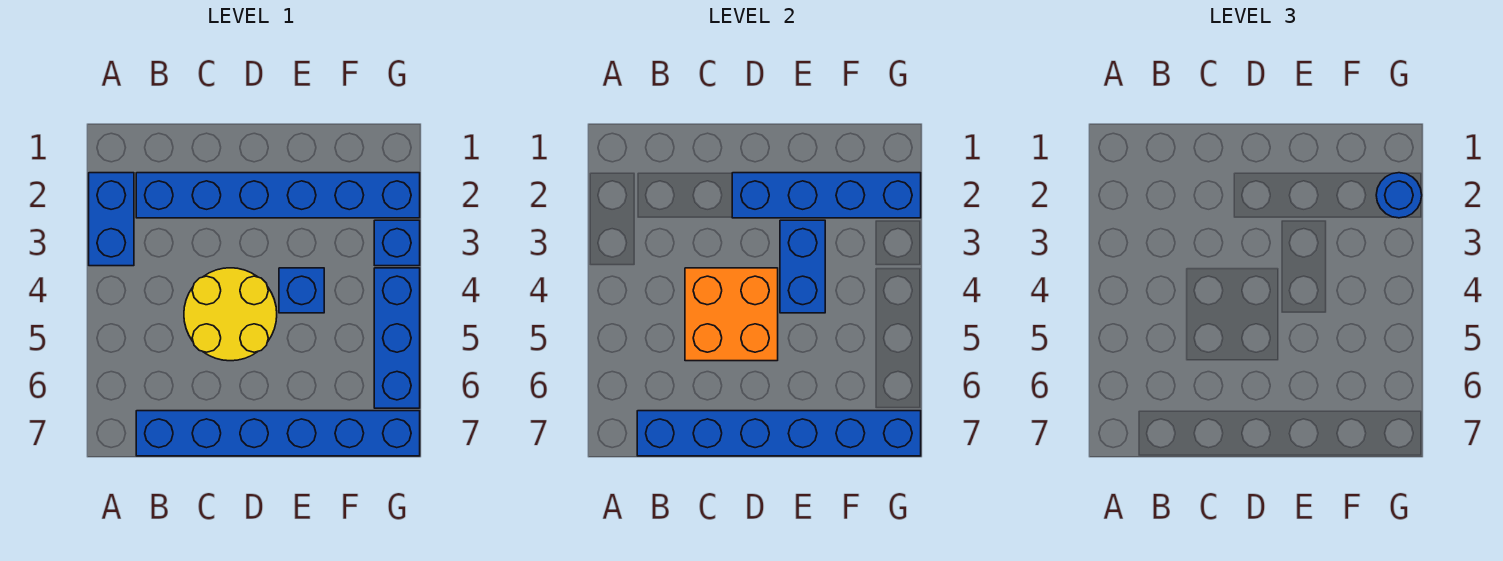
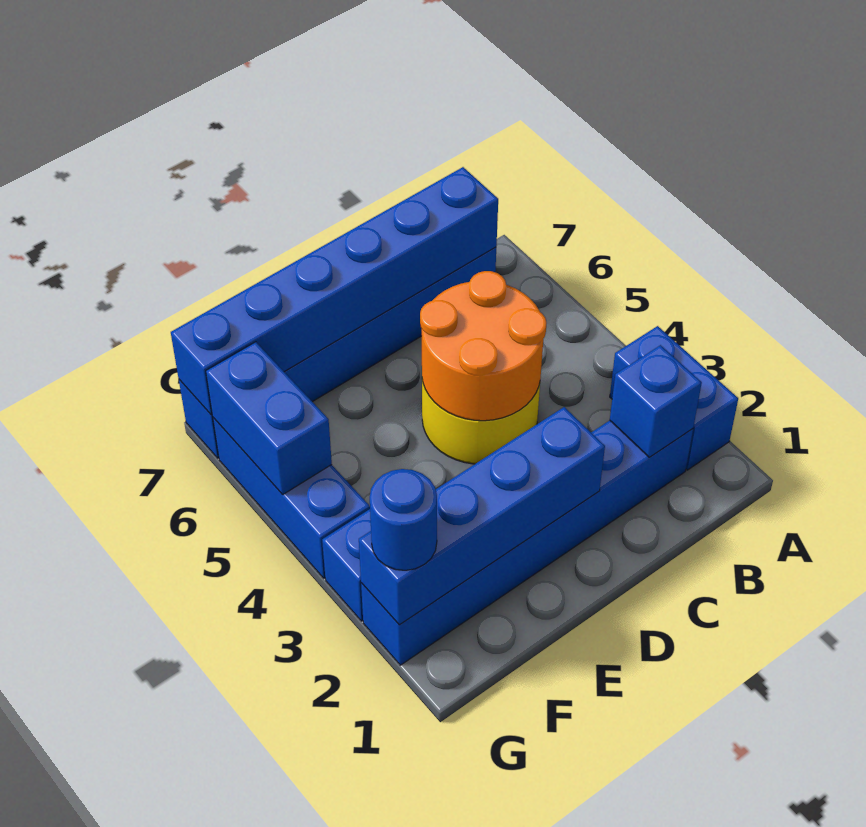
orange 2x2 brick [685,268,778,361] -> orange 2x2 round brick [420,271,546,421]
blue 1x2 brick [780,220,825,313] -> blue 1x2 brick moved to [206,342,332,495]
blue 1x1 brick [279,268,324,313] -> blue 1x1 brick moved to [610,345,702,457]

